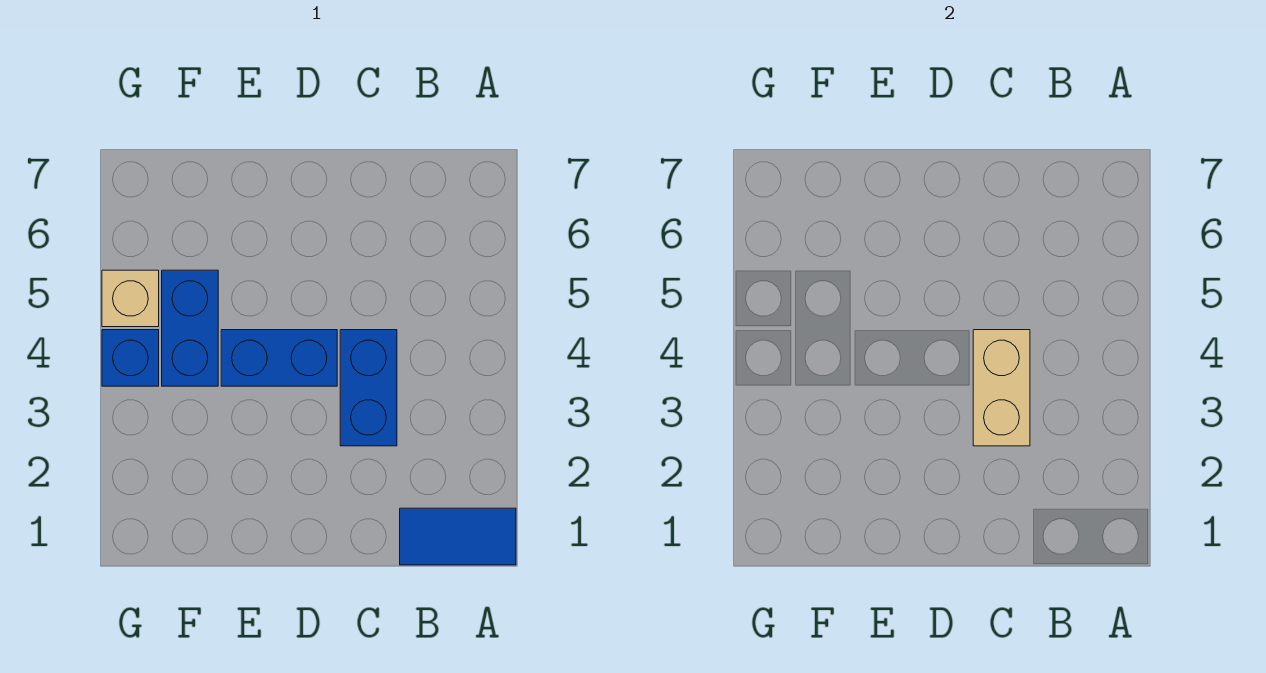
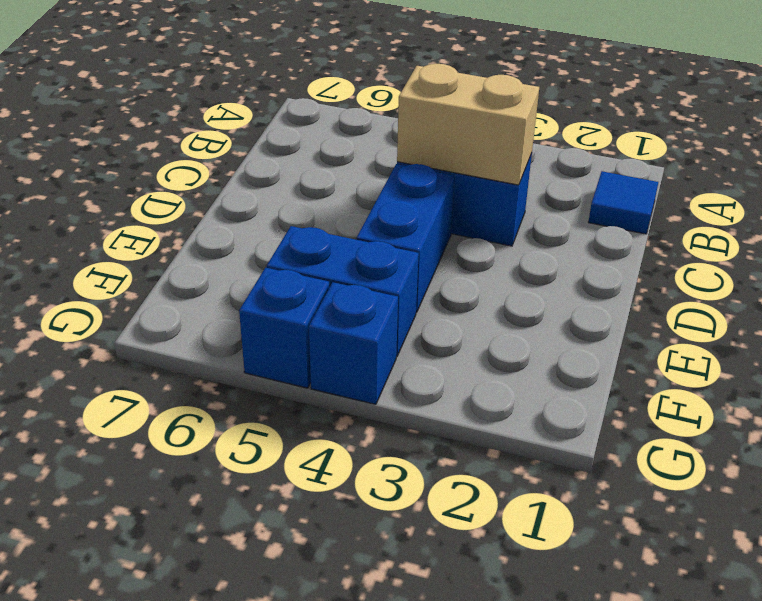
blue 1x2 tile [400,508,516,565] -> blue 1x1 tile [589,171,658,234]
tan 1x1 brick [102,270,159,327] -> blue 1x1 brick [239,268,329,388]

